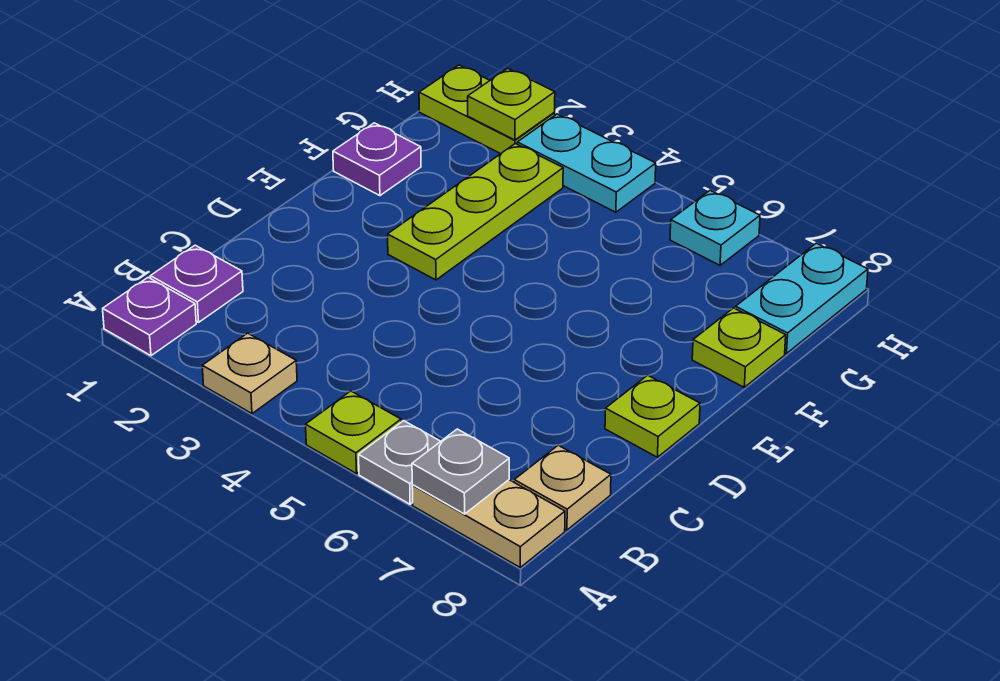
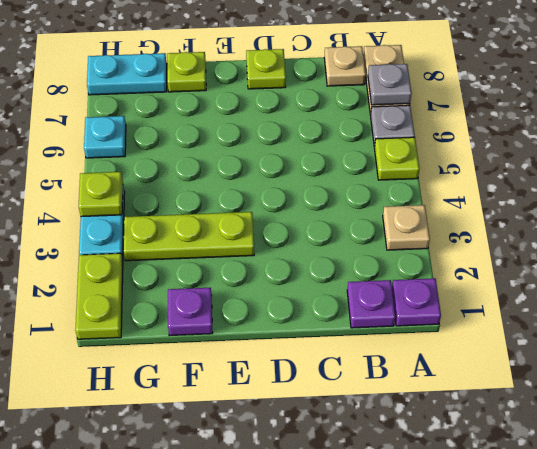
lime 1x1 plate [468,68,555,140] -> lime 1x1 plate moved to [79,172,123,217]

